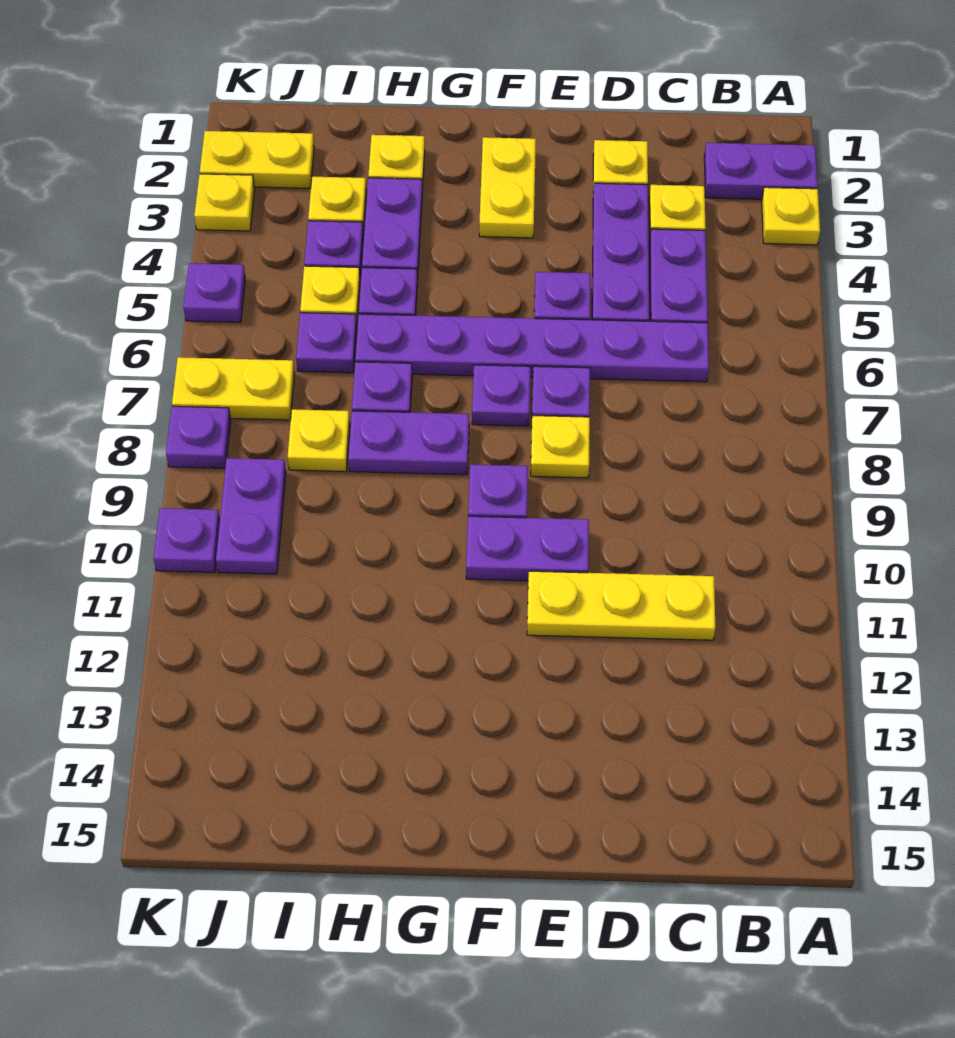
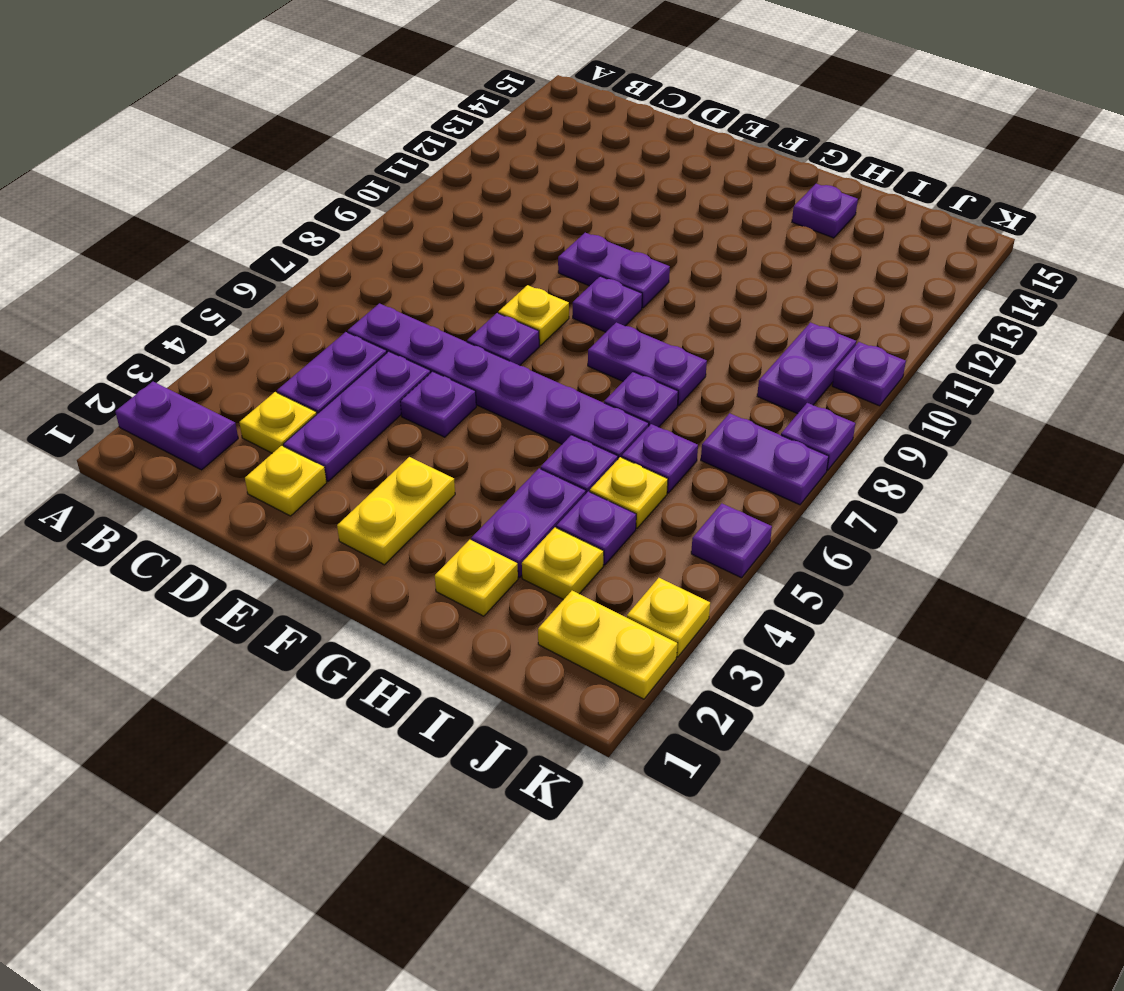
yellow 1x1 plate [762,187,820,245] -> none
yellow 1x3 plate [527,571,715,640] -> none
purple 1x1 plate [472,365,530,426] -> purple 1x1 plate moved to [792,184,858,238]
yellow 1x1 plate [288,409,350,472] -> none
yellow 1x2 plate [172,357,295,420] -> purple 1x2 plate [701,413,829,505]

